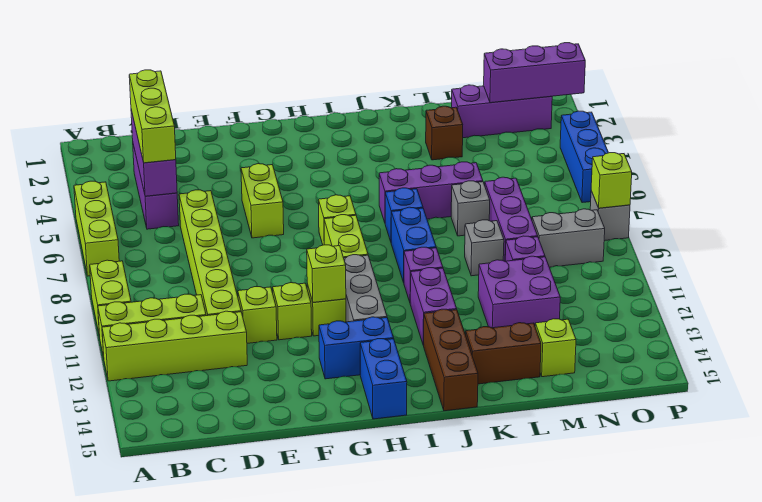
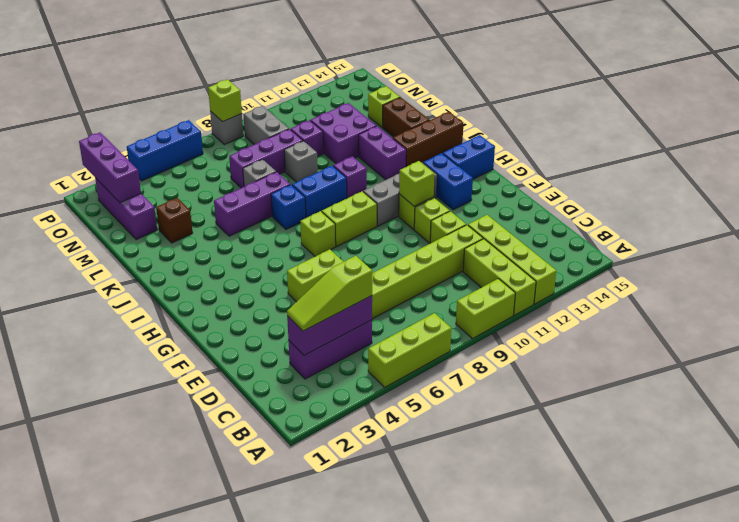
lime 1x3 brick [129,70,176,163] -> lime 1x3 slope [287,256,372,331]
purple 1x3 brick [379,162,483,222] -> purple 1x3 brick turned to [214,172,290,236]
purple 1x2 brick [410,268,457,345] -> purple 1x2 brick turned to [359,126,406,180]

